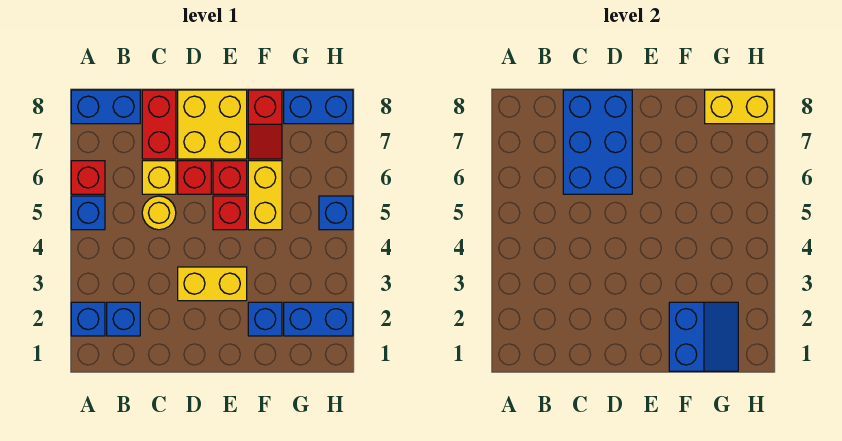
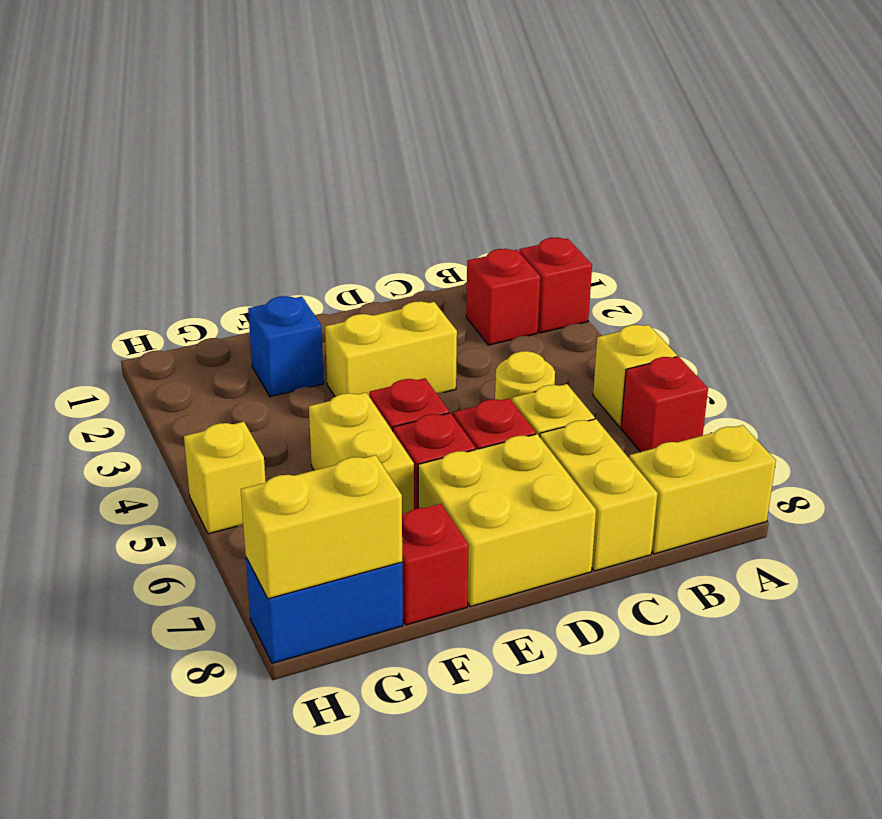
blue 1x1 brick [71,302,105,336] -> red 1x1 brick [519,238,592,333]
blue 1x1 brick [71,196,105,230] -> yellow 1x1 brick [593,325,677,427]
blue 1x2 brick [71,90,140,124] -> yellow 1x2 brick [629,425,776,554]
blue 1x1 brick [107,302,140,336] -> red 1x1 brick [466,249,540,345]
blue 2x3 brick [563,90,632,194] -> none
red 1x2 brick [142,90,176,159] -> yellow 1x2 brick [540,419,658,571]
blue 2x2 slope [669,302,738,371] -> none
blue 1x2 brick [284,302,353,336] -> none
blue 1x1 brick [319,196,353,230] -> yellow 1x1 brick [184,422,266,534]

